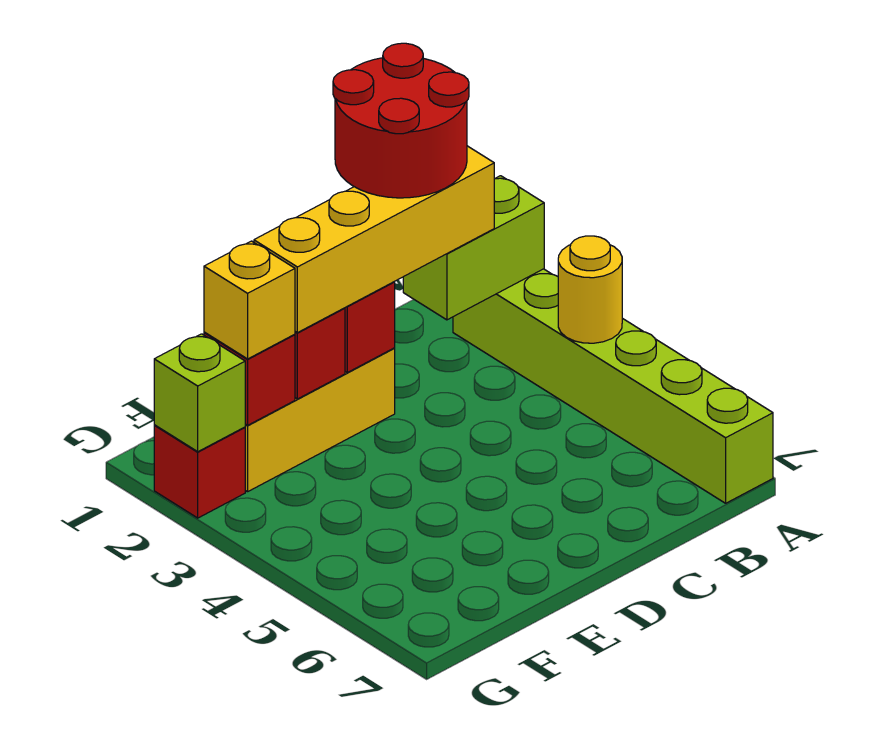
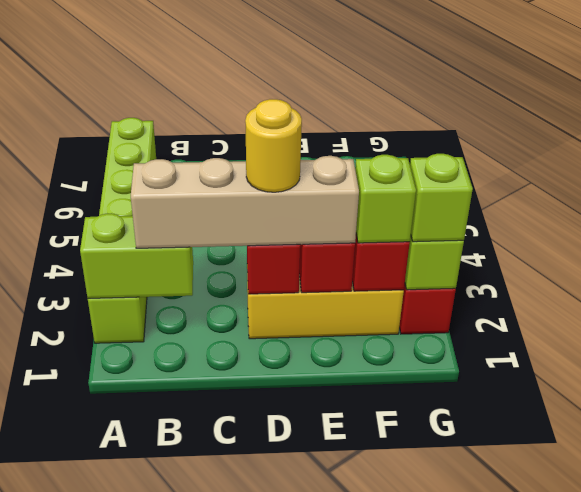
yellow 1x1 round brick [558,236,622,343] -> yellow 1x1 round brick moved to [245,99,302,192]
red 2x2 round brick [333,43,469,198] -> none
yellow 1x4 brick [254,146,494,333] -> tan 1x4 brick [131,156,359,248]
yellow 1x1 brick [204,241,295,359] -> lime 1x1 brick [355,155,416,243]
none -> lime 1x1 brick [410,154,473,242]

